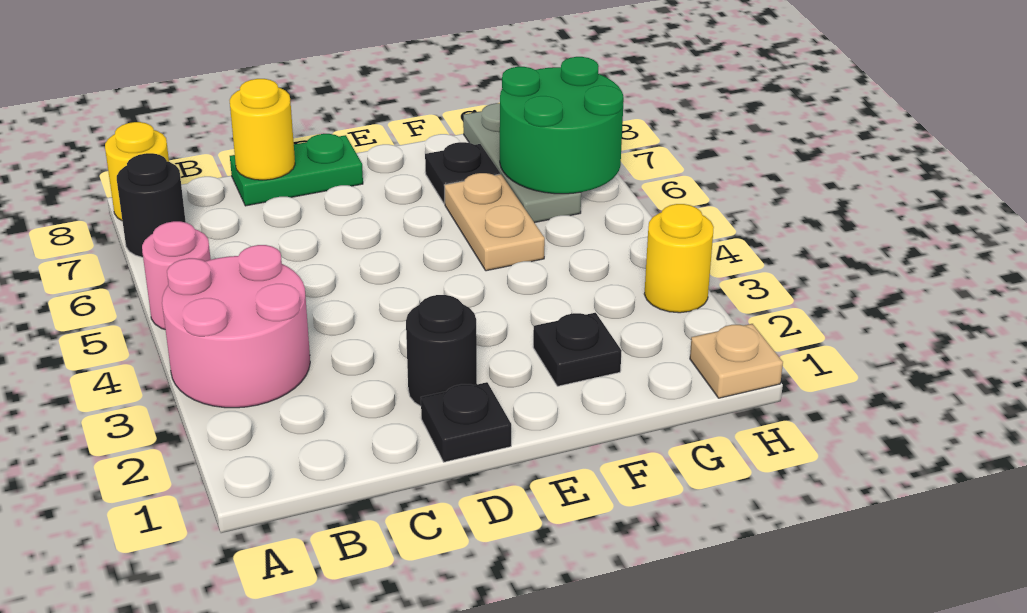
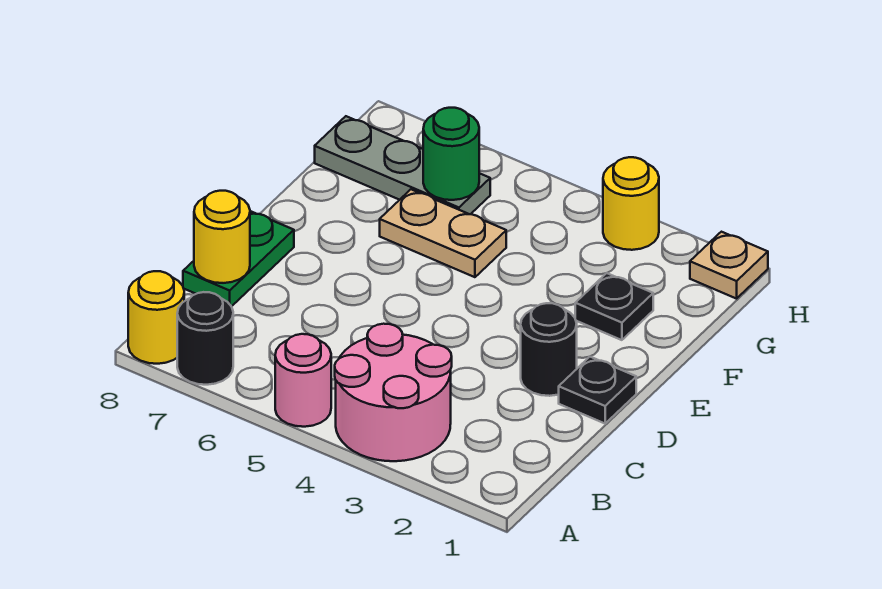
black 1x1 plate [425,142,500,204] -> none
green 2x2 round brick [500,57,624,194] -> green 1x1 round brick [423,108,479,200]

